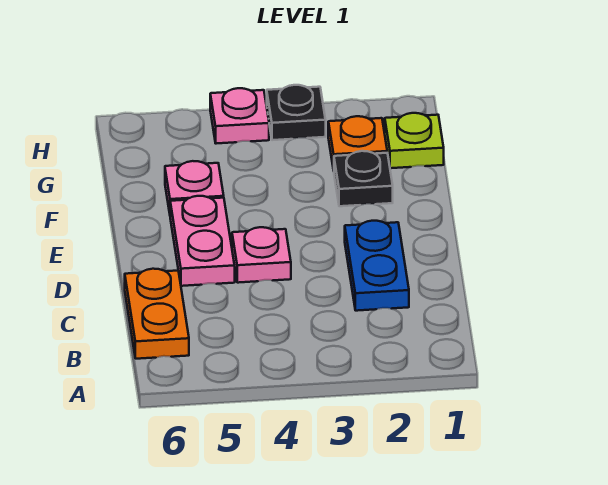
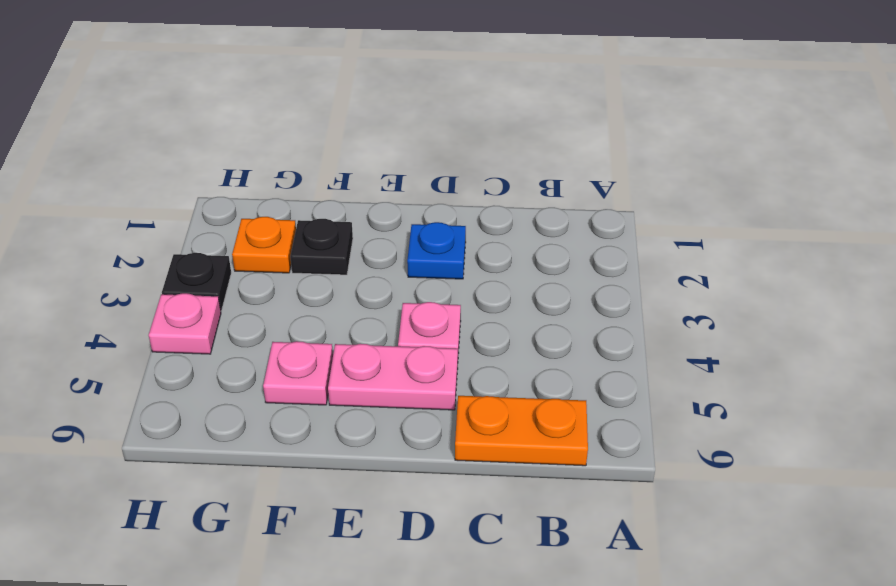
blue 1x2 plate [345,221,409,311] -> blue 1x1 plate [407,222,466,279]
lime 1x1 plate [385,113,444,168] -> none

